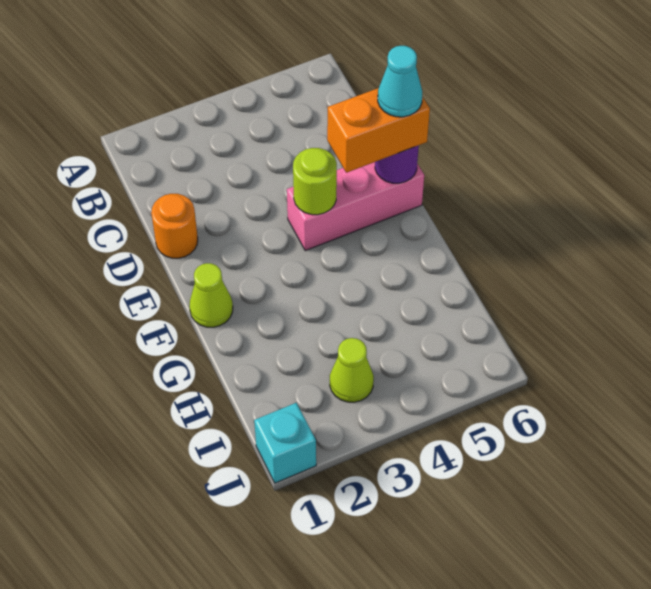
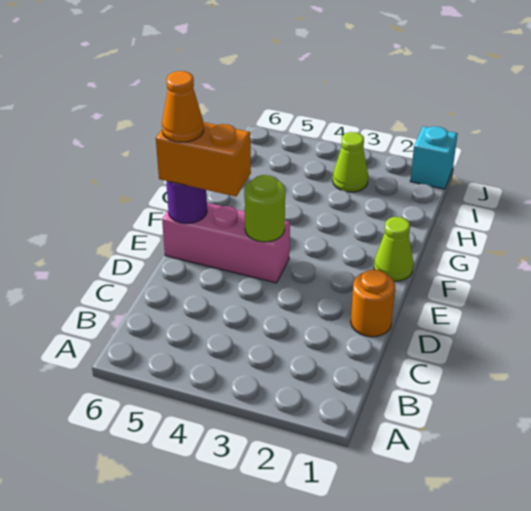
cyan 1x1 cone [378,46,422,117] -> orange 1x1 cone [162,71,204,142]

